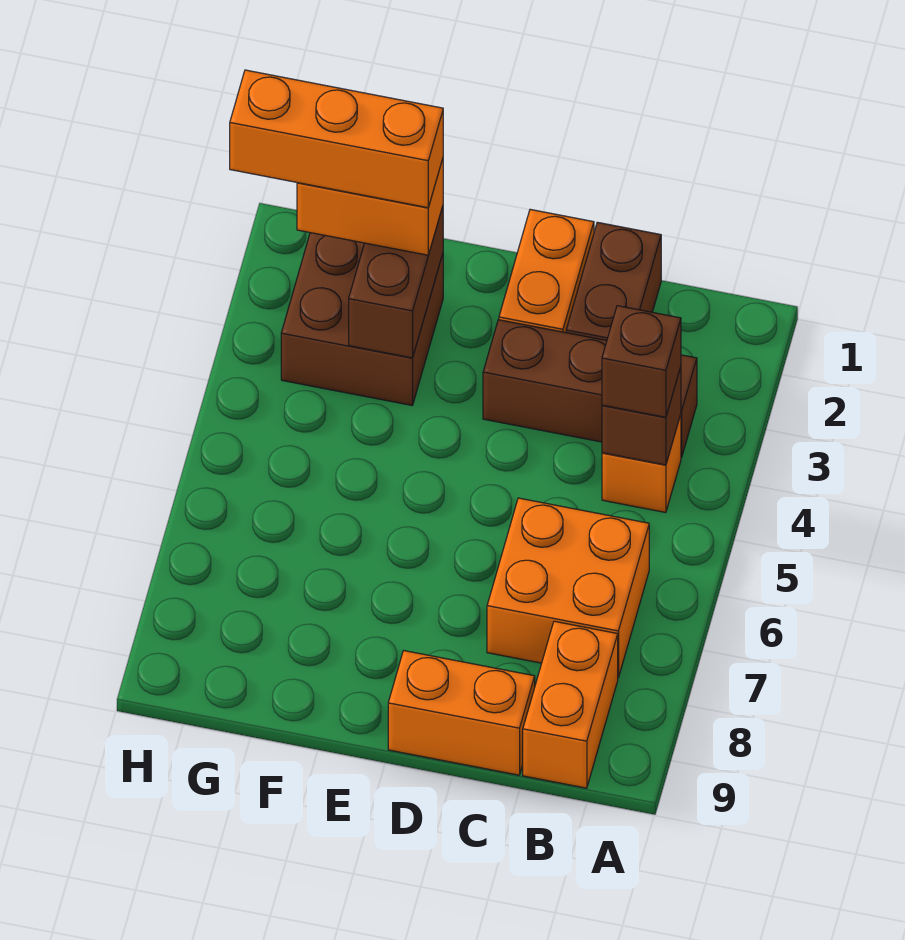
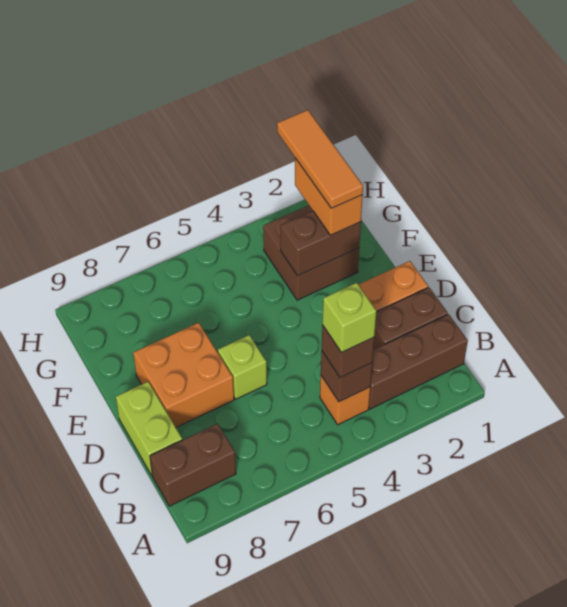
brown 1x3 brick [483,320,697,457] -> brown 1x3 brick turned to [369,314,468,409]
none -> lime 1x1 brick [322,283,376,353]
orange 2x2 brick [487,498,649,678] -> orange 2x2 brick moved to [133,323,234,427]
orange 1x2 brick [523,621,618,788] -> brown 1x2 brick [150,424,236,506]
orange 1x2 brick [388,651,535,775] -> lime 1x2 brick [116,382,182,475]
none -> lime 1x1 brick [218,335,267,399]
orange 1x3 brick [230,70,443,208] -> orange 1x3 tile [277,110,363,208]

